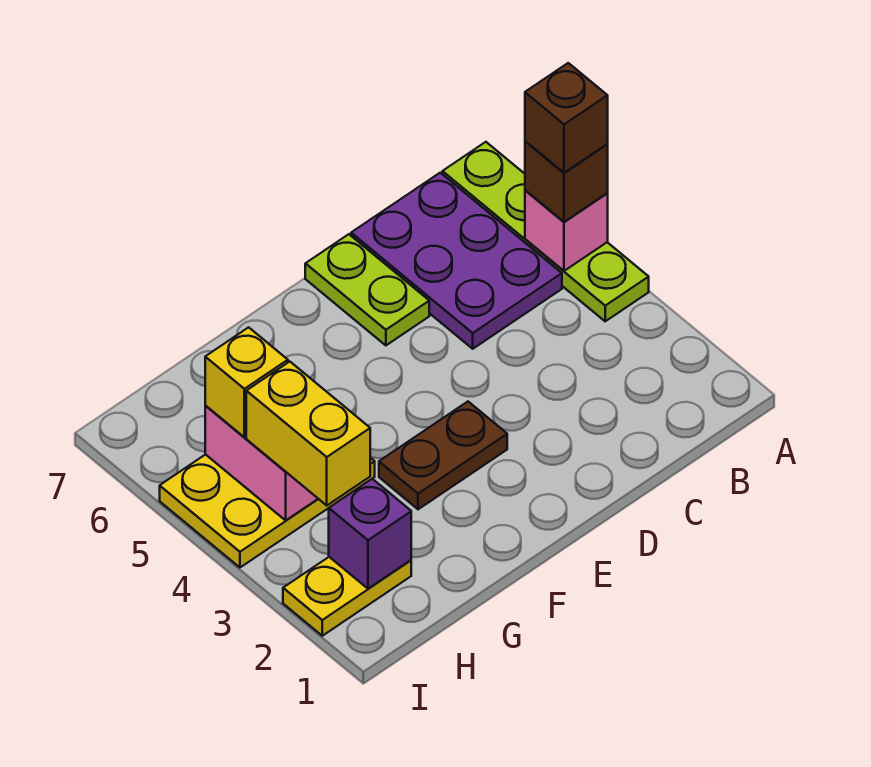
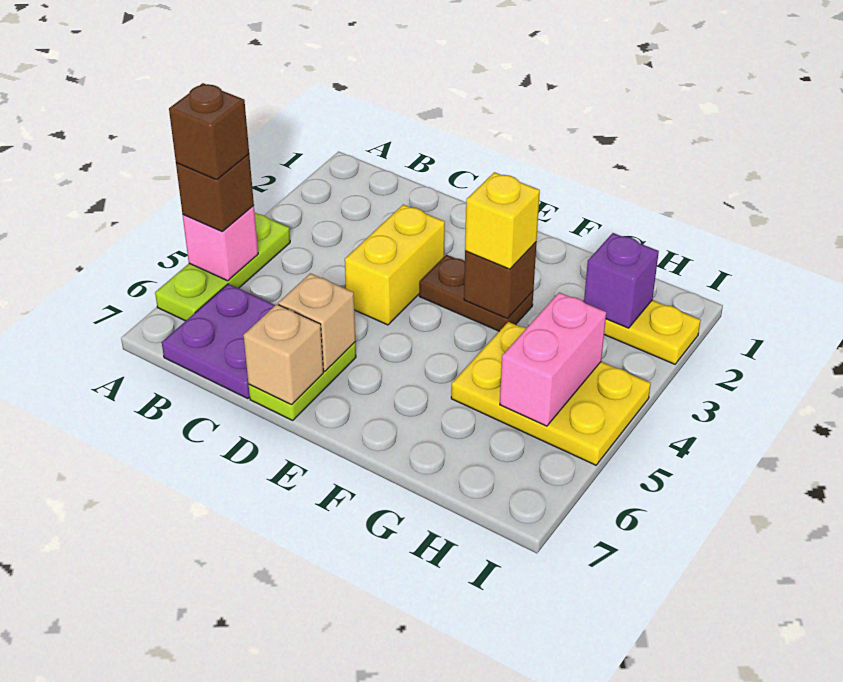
lime 1x4 plate [442,142,649,321] -> lime 1x3 plate [155,213,290,321]
purple 2x3 plate [351,173,562,349] -> purple 2x2 plate [162,284,275,399]
none -> tan 1x1 brick [278,273,356,371]
none -> tan 1x1 brick [243,304,323,405]
none -> brown 1x1 brick [464,242,536,319]
yellow 1x2 brick [246,362,370,505] -> yellow 1x2 brick moved to [345,205,445,325]
yellow 1x1 brick [205,327,288,437] -> yellow 1x1 brick moved to [465,172,540,269]

